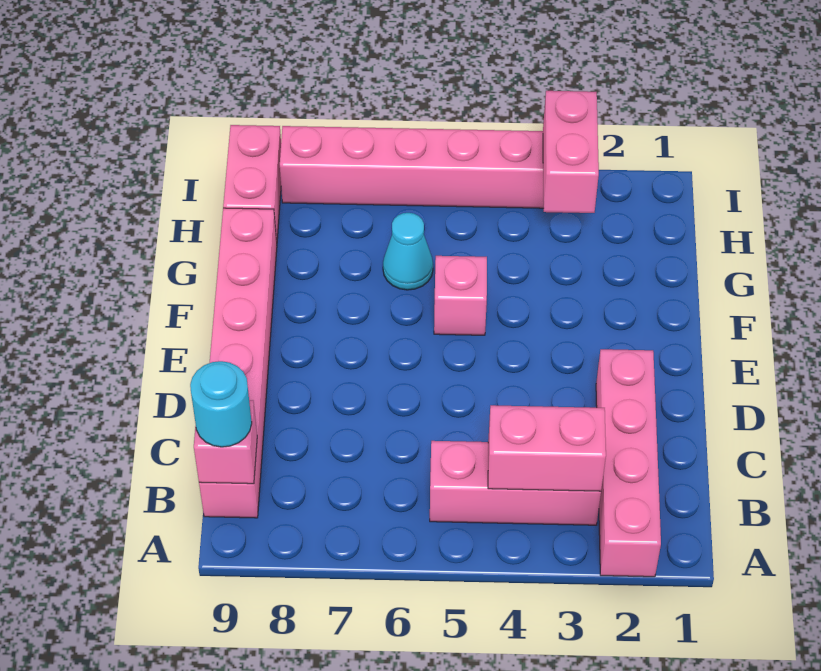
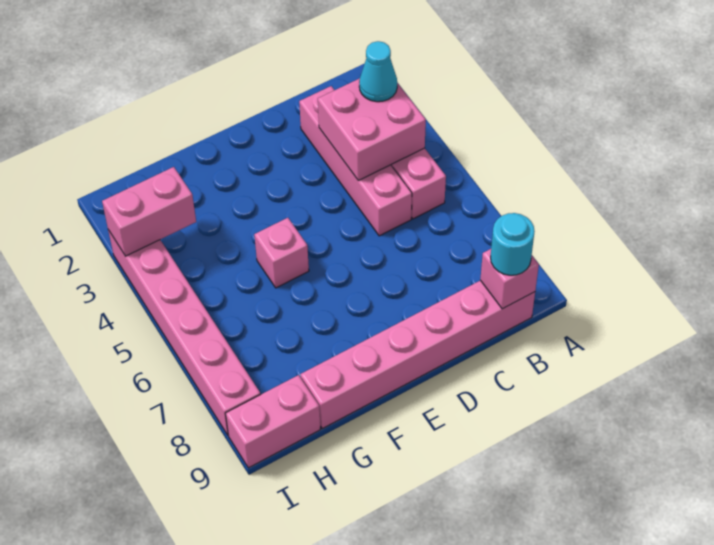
pink 1x4 brick [596,349,661,577] -> pink 1x4 brick turned to [299,86,412,236]
pink 1x2 brick [488,405,606,491] -> pink 2x2 brick [318,78,426,180]
cyan 1x1 cone [383,213,433,290] -> cyan 1x1 cone moved to [359,41,397,102]

